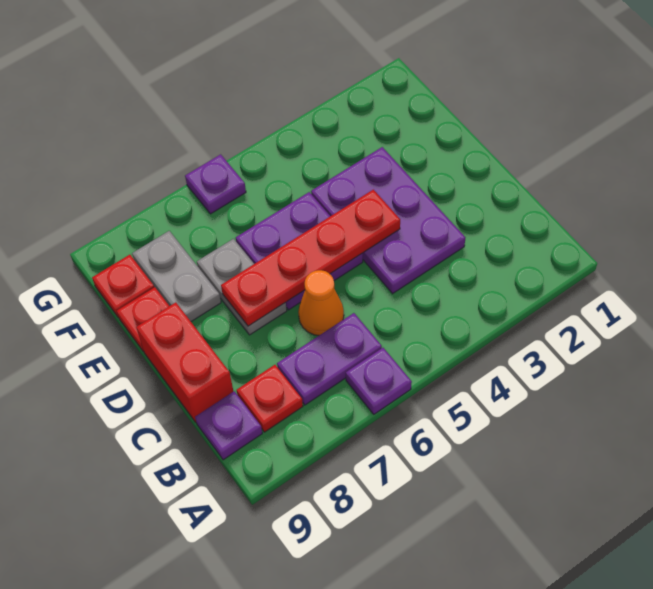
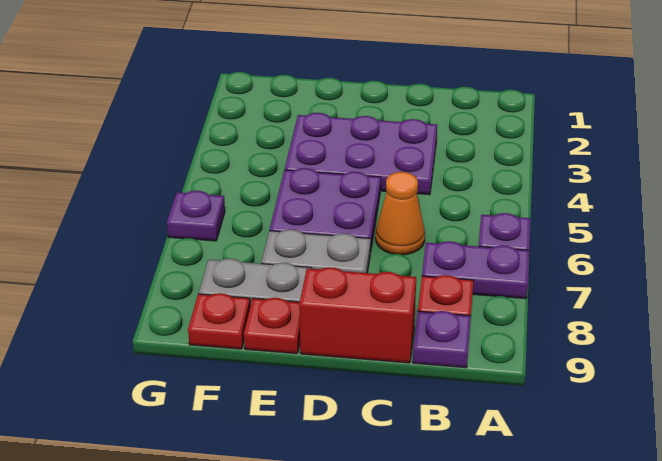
purple 1x2 plate [277,313,382,405] -> purple 1x2 plate turned to [422,241,529,299]
red 1x4 plate [221,190,400,326] -> none

